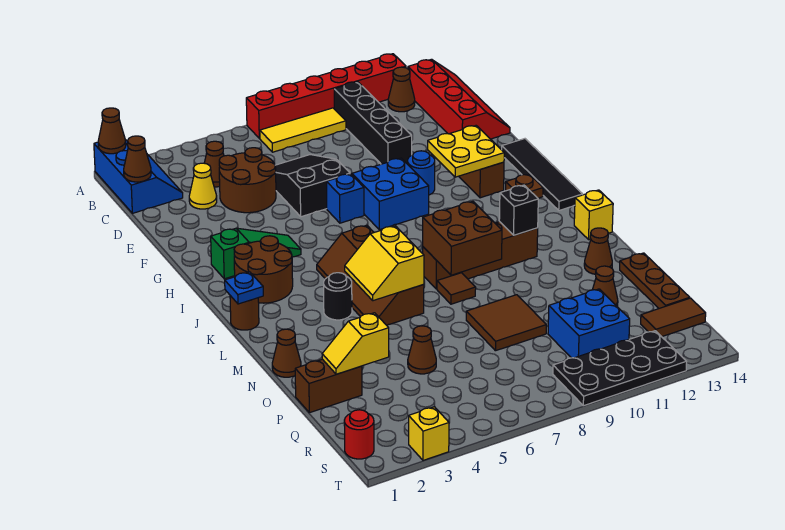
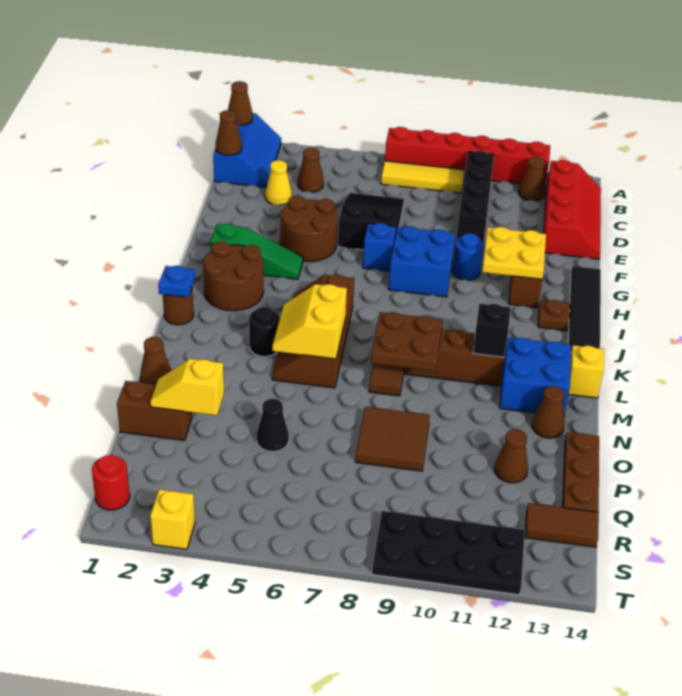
brown 2x2 round brick [219,148,276,213] -> brown 2x2 round brick moved to [280,196,338,262]
brown 2x2 brick [423,201,502,275] -> brown 2x2 plate [371,312,442,371]
brown 1x1 cone [408,326,436,374] -> black 1x1 cone [257,399,289,452]
blue 2x2 brick [548,289,630,358] -> blue 2x2 brick moved to [500,337,571,415]

